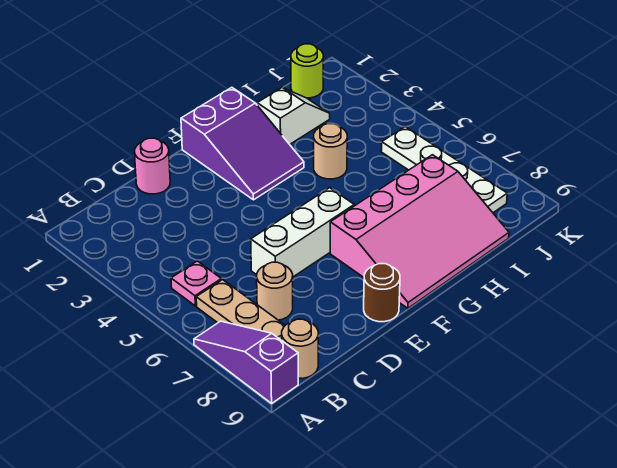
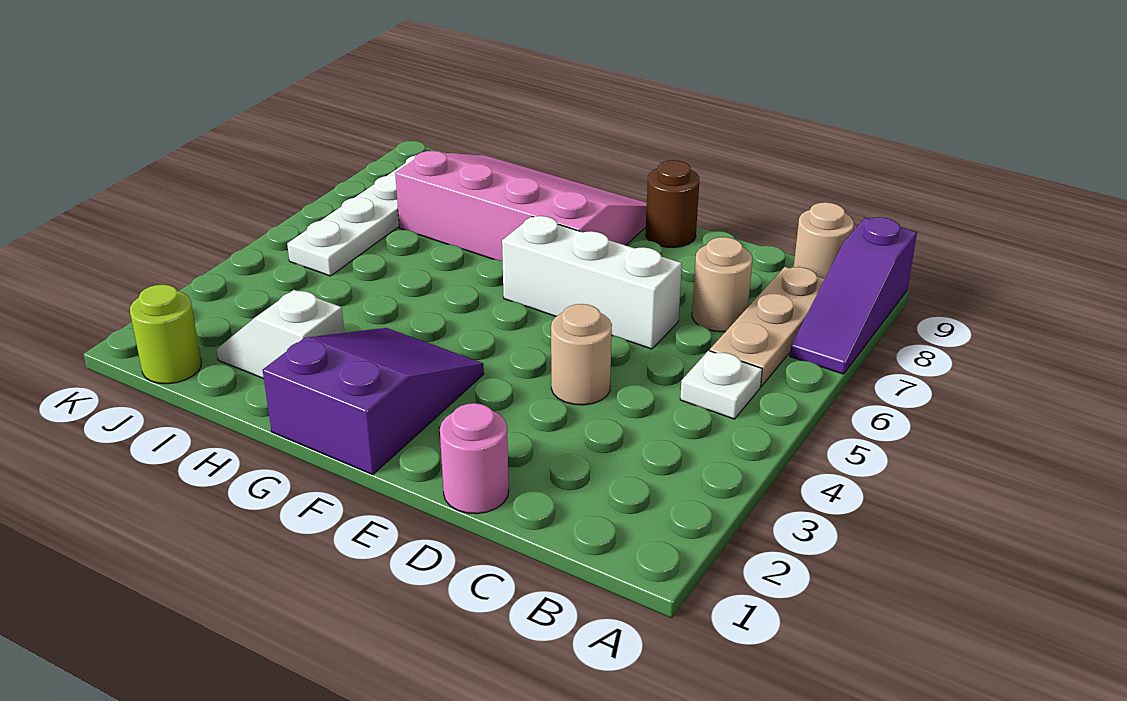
pink 1x1 plate [171,261,221,306] -> white 1x1 plate [680,351,762,419]
tan 1x1 round brick [314,124,347,179] -> tan 1x1 round brick moved to [551,304,612,405]

